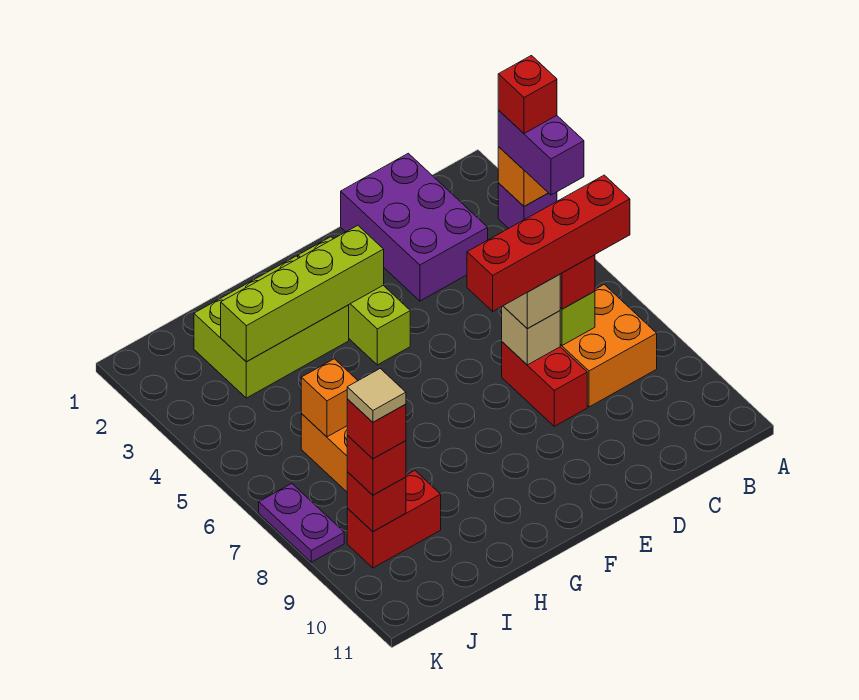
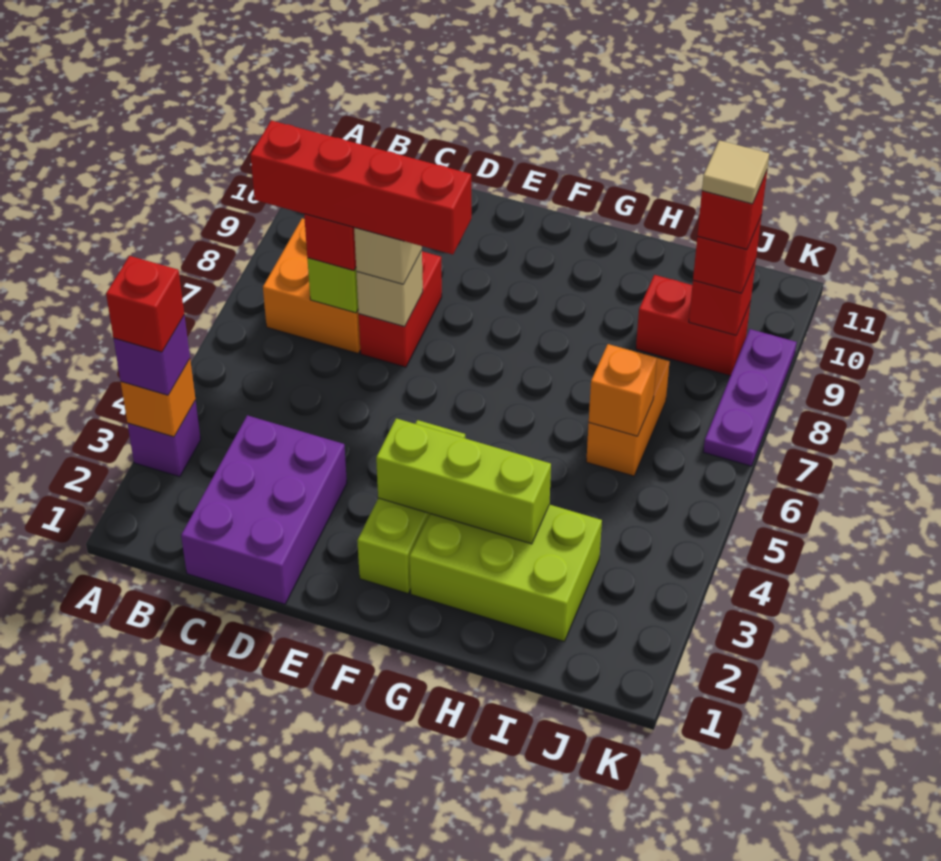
purple 1x2 brick [498,111,584,195] -> purple 1x1 brick [114,315,190,395]
lime 1x4 brick [221,225,384,362] -> lime 1x3 brick [376,418,551,544]
purple 1x2 plate [259,483,344,562] -> purple 1x3 plate [703,329,797,466]

